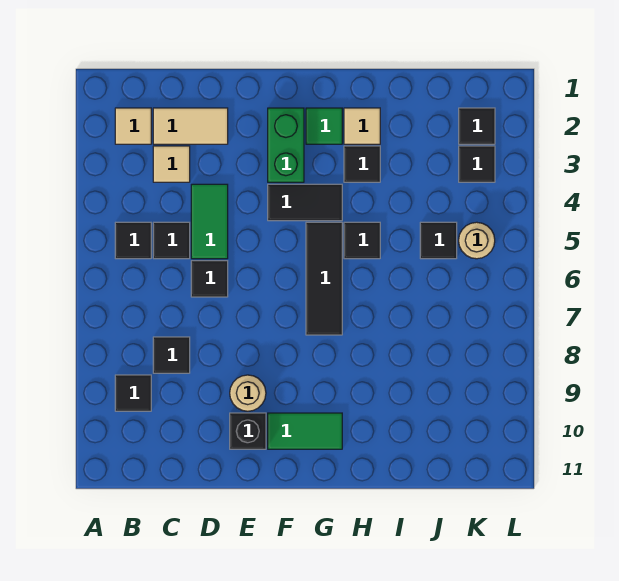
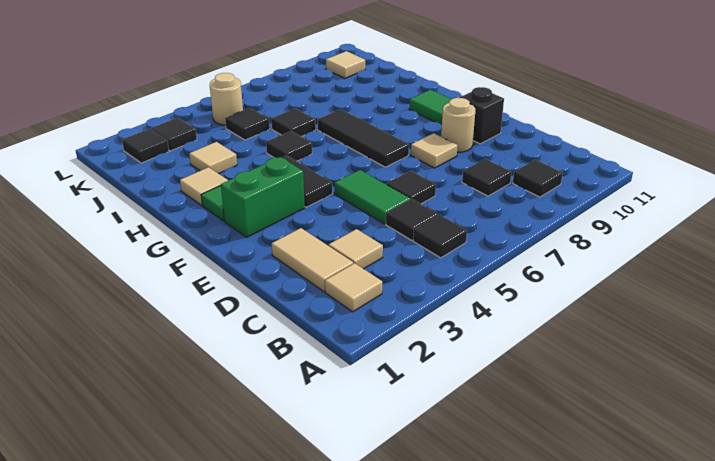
green 1x2 tile [191,184,228,259] -> green 1x2 tile turned to [335,170,410,224]
none -> tan 1x1 tile [411,133,458,168]
black 1x3 tile [306,222,342,335] -> black 1x3 tile turned to [318,109,409,167]
black 1x1 tile [344,146,380,182] -> black 1x1 tile moved to [271,108,316,137]
none -> tan 1x1 tile [189,142,237,174]
none -> tan 1x1 tile [326,51,365,78]

